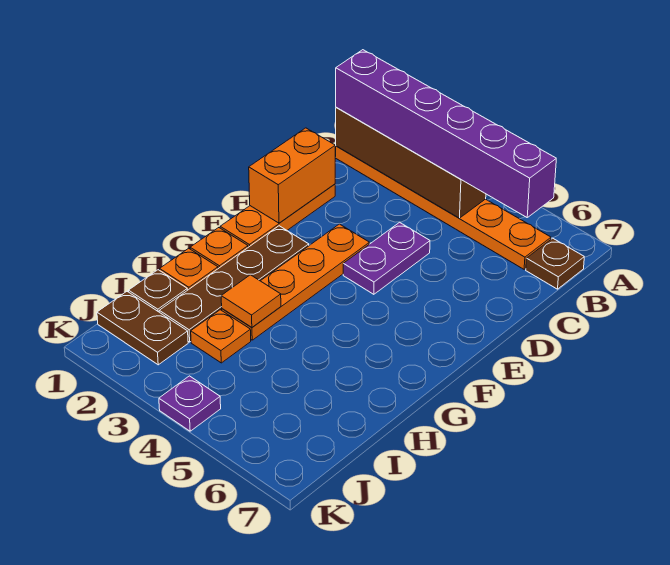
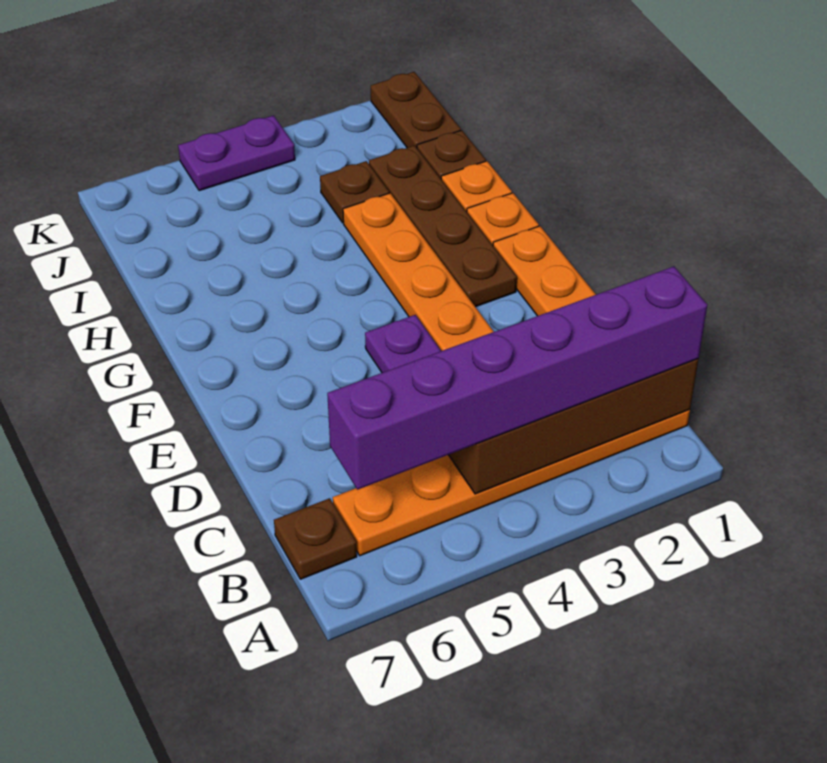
orange 1x2 brick [249,128,335,223] -> none
orange 1x1 tile [221,275,281,328] -> none
orange 1x1 plate [191,310,251,363] -> brown 1x1 plate [320,161,389,223]
brown 1x2 plate [97,292,188,365] -> brown 1x2 plate turned to [371,72,461,148]
purple 1x1 plate [159,376,221,431] -> purple 1x2 plate [178,116,295,191]

